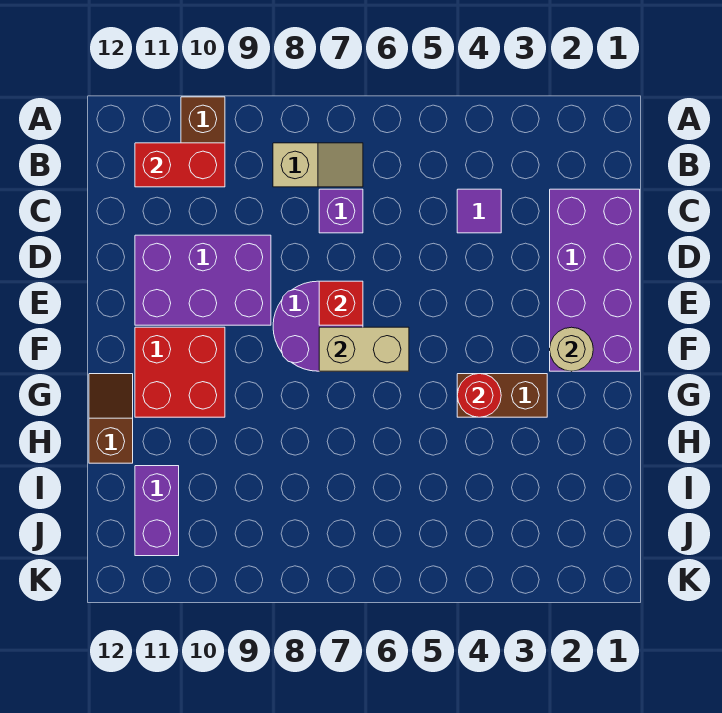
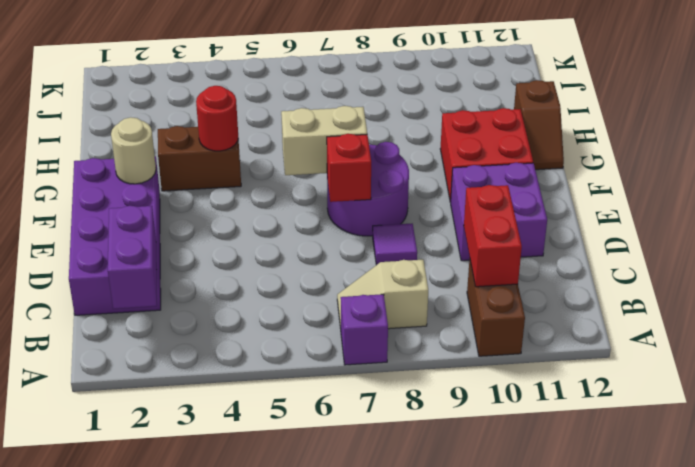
red 1x2 brick [135,143,225,187] -> red 1x2 brick turned to [464,185,522,287]
purple 1x1 tile [457,189,501,233] -> purple 1x1 tile moved to [373,224,417,265]
purple 1x1 brick [319,189,363,233] -> purple 1x1 brick moved to [341,294,388,365]
purple 2x3 brick [135,235,271,325] -> purple 2x2 brick [451,163,547,261]
purple 1x2 brick [135,466,179,556] -> purple 1x2 brick moved to [108,206,157,309]

